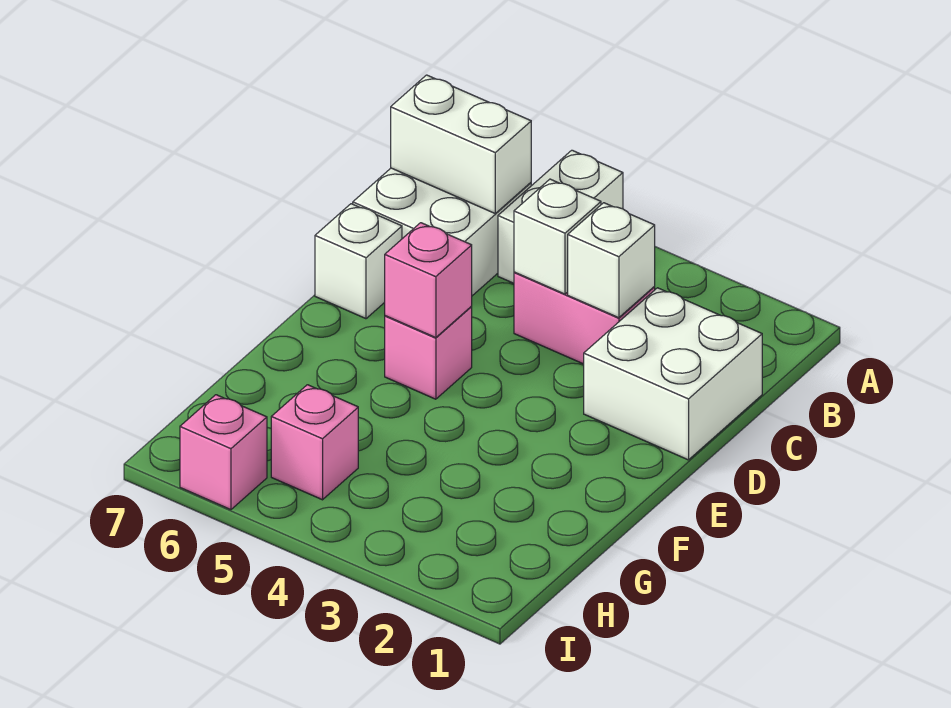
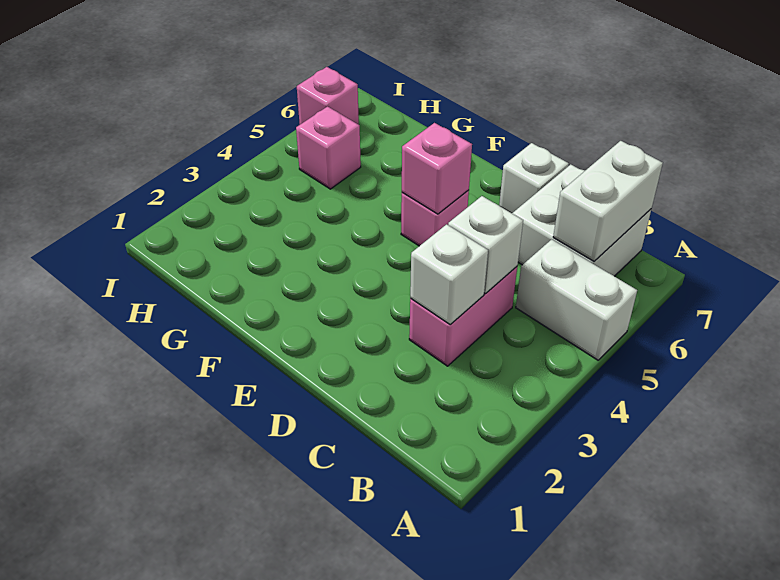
white 2x2 brick [584,288,762,460] -> none

